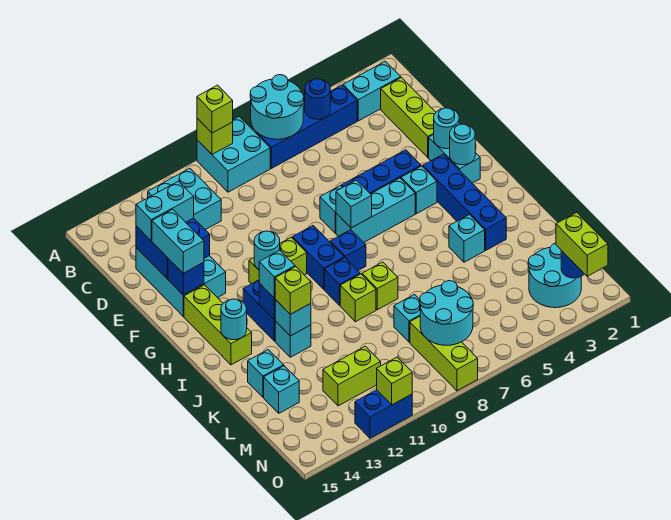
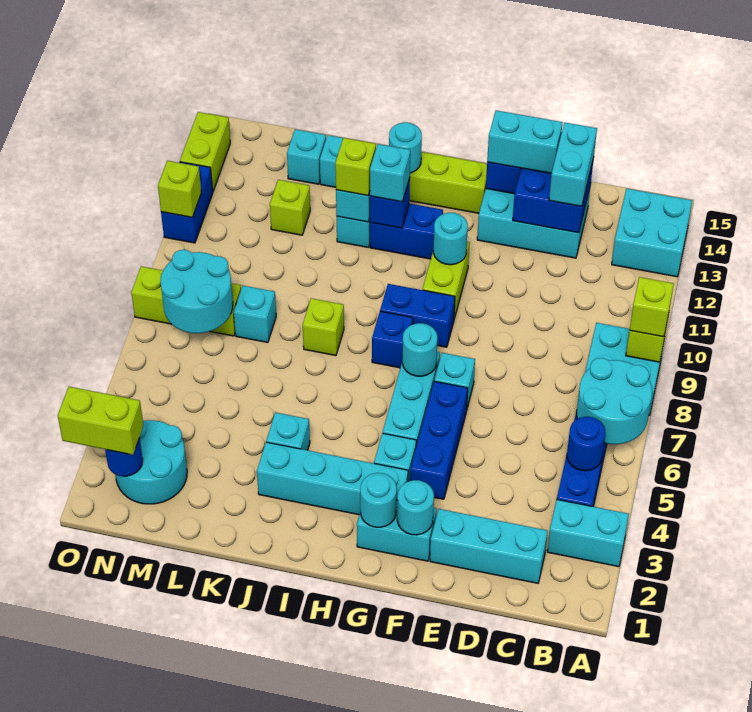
cyan 1x2 brick [343,61,401,121] -> cyan 1x2 brick turned to [547,500,629,567]
cyan 2x2 brick [148,168,221,230] -> cyan 2x2 brick moved to [612,189,692,277]
lime 1x3 brick [381,78,436,157] -> cyan 1x3 brick [430,509,548,583]
blue 1x4 brick [423,154,506,250] -> cyan 1x4 brick [257,442,408,515]
cyan 1x1 brick [336,180,372,228] -> cyan 1x1 round brick [402,323,438,376]
blue 1x1 brick [324,258,360,305] -> none
lime 1x1 brick [340,274,376,322] -> lime 1x1 brick moved to [270,180,310,235]
lime 1x2 brick [323,346,381,406] -> lime 1x2 brick moved to [180,112,230,191]

